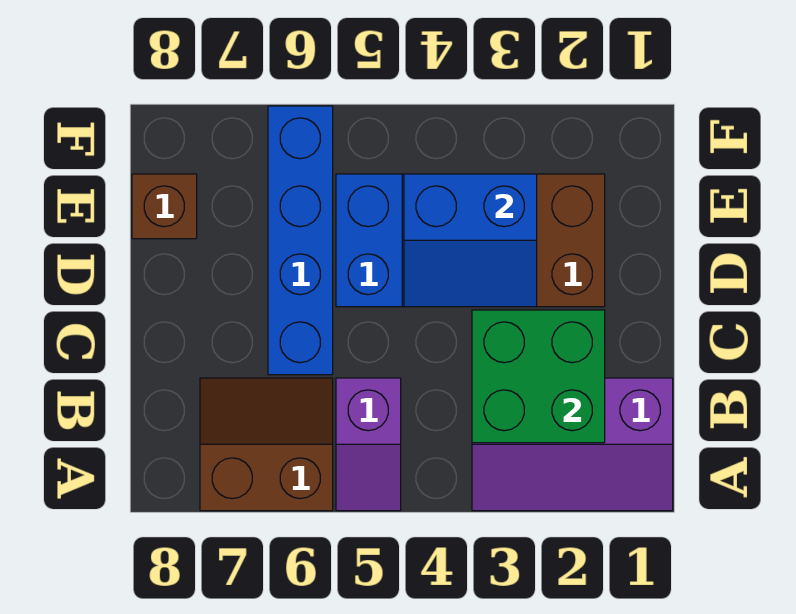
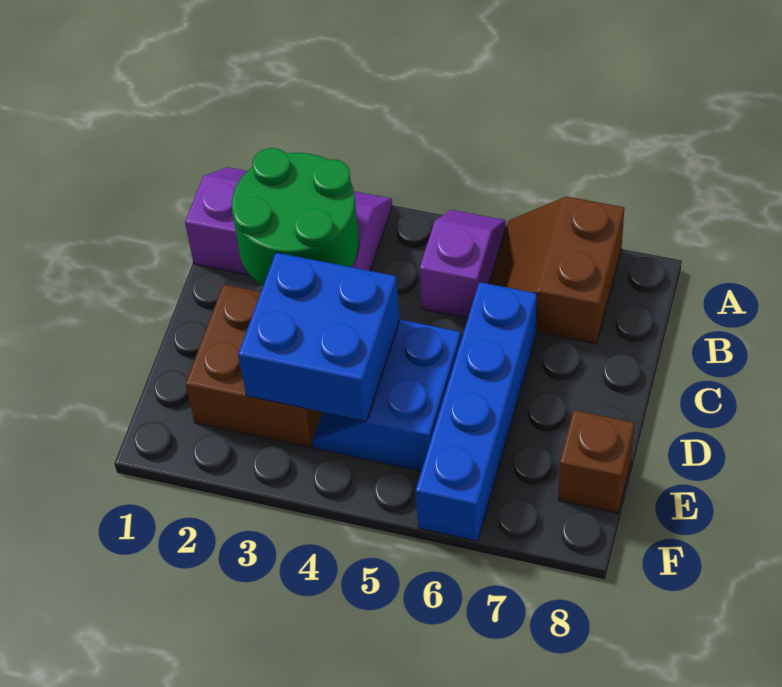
brown 2x2 slope [200,378,333,511] -> brown 2x2 slope turned to [489,196,624,344]
green 2x2 brick [472,310,605,443] -> green 2x2 round brick [232,148,359,286]
blue 2x2 slope [404,174,537,307] -> blue 2x2 brick [238,252,400,421]

